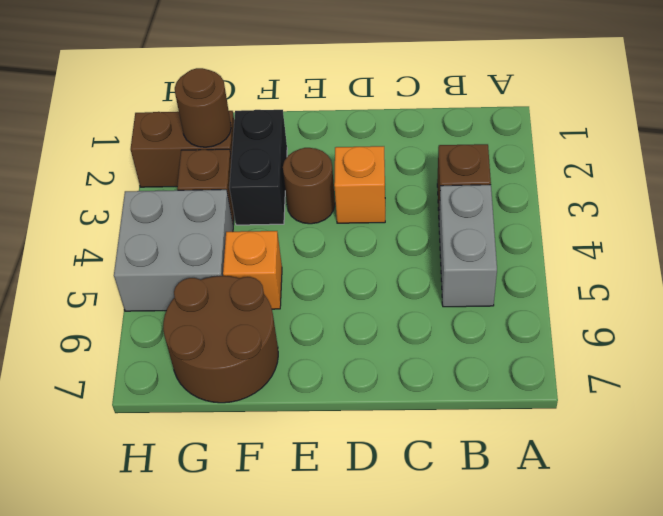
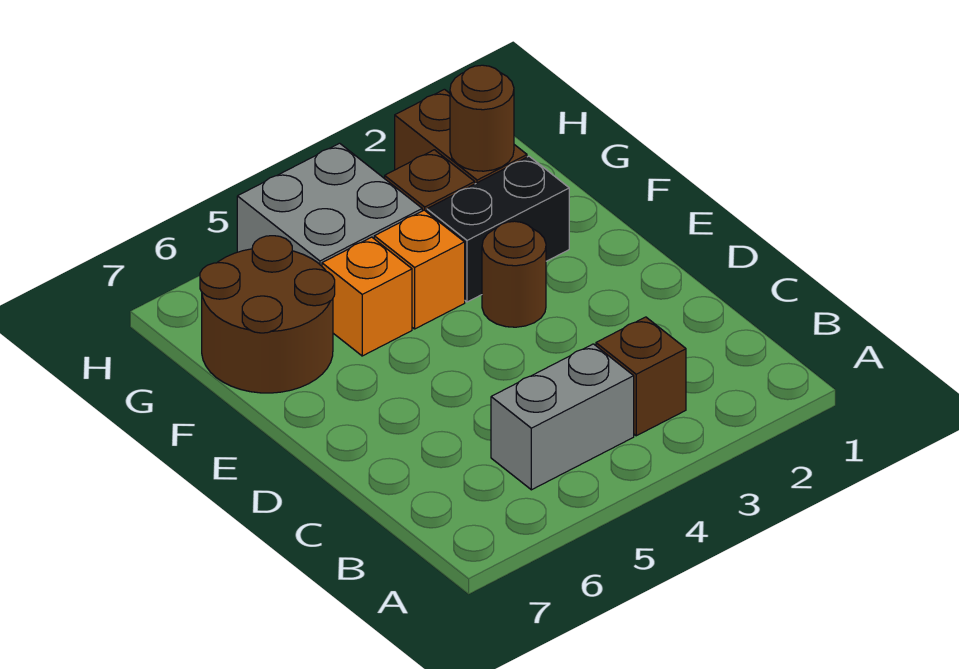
orange 1x1 brick [334,146,385,223] -> orange 1x1 brick moved to [374,210,465,329]

